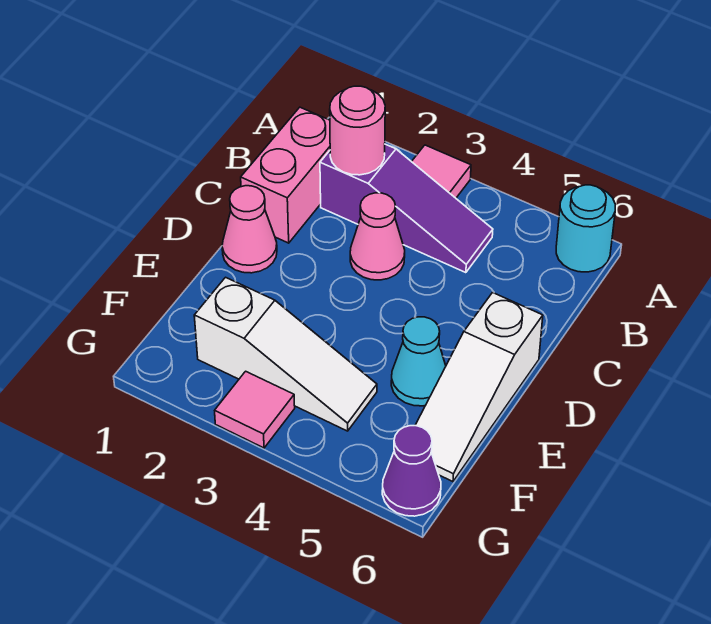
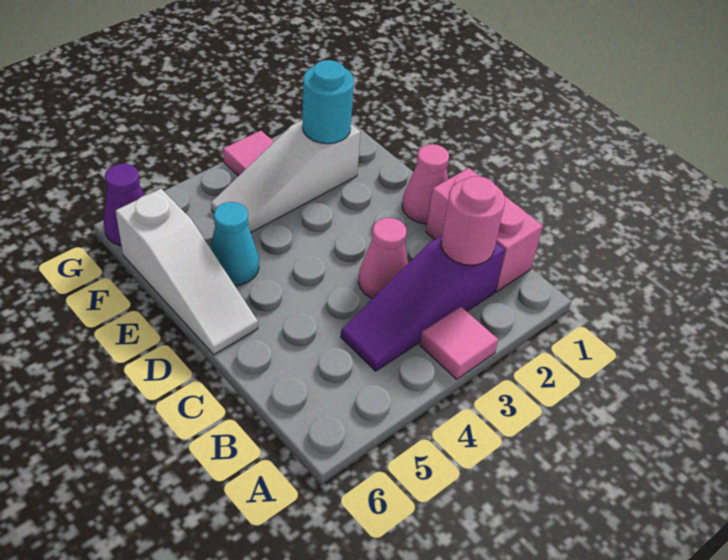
cyan 1x1 round brick [556,185,615,272] -> cyan 1x1 round brick moved to [302,60,354,144]
white 1x3 slope [415,293,543,482] -> white 1x3 slope turned to [116,189,258,354]

